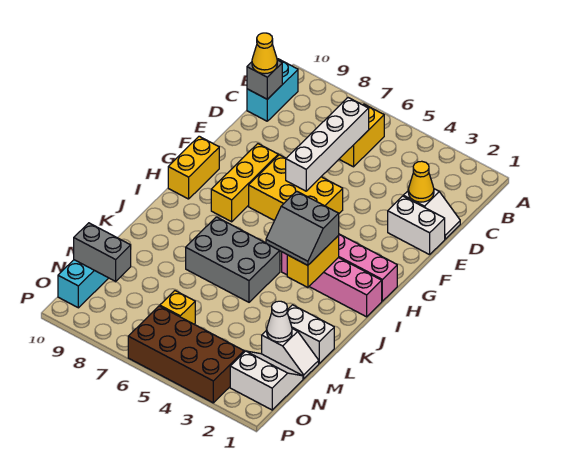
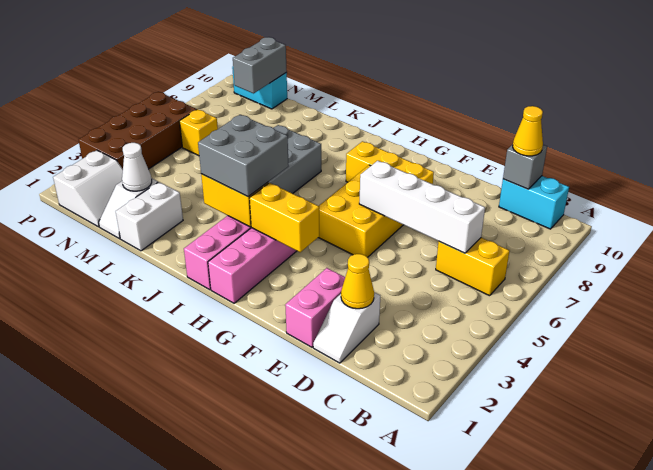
white 1x2 brick [388,196,445,255] -> pink 1x2 brick [285,268,345,347]
yellow 1x2 brick [168,136,219,199] -> yellow 1x2 brick moved to [250,183,319,252]
grey 2x2 slope [266,191,339,265] -> grey 2x2 brick [198,115,289,197]

